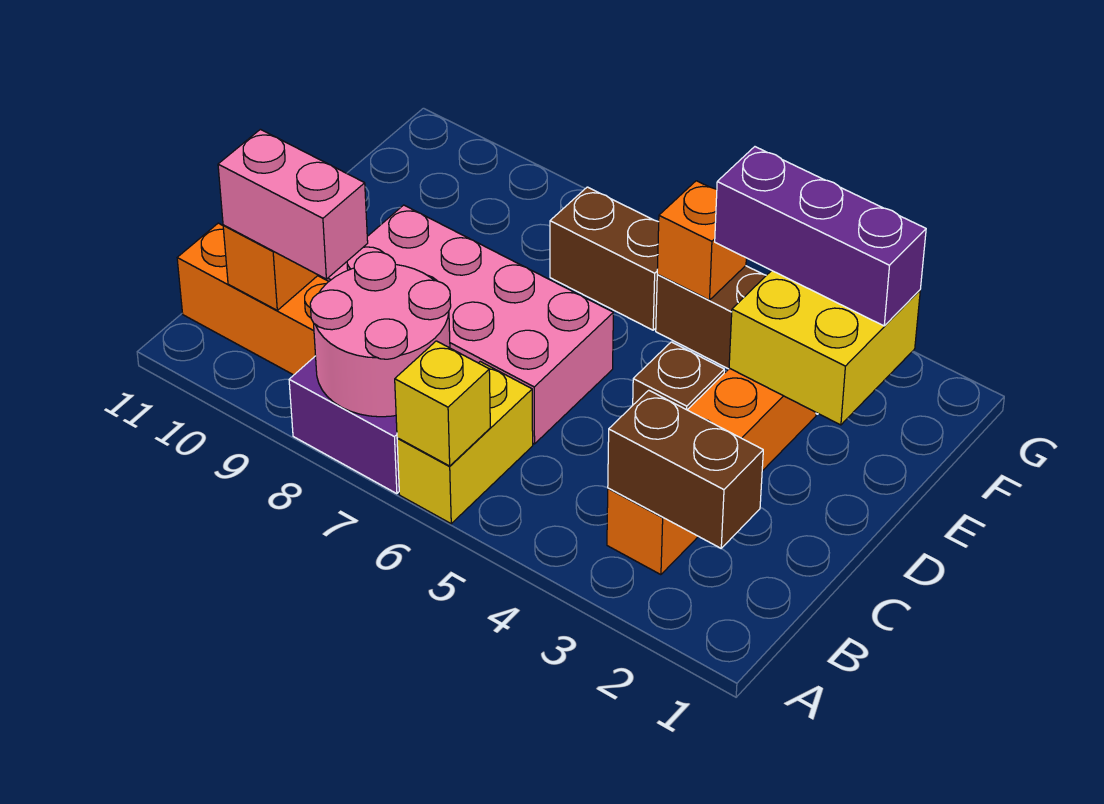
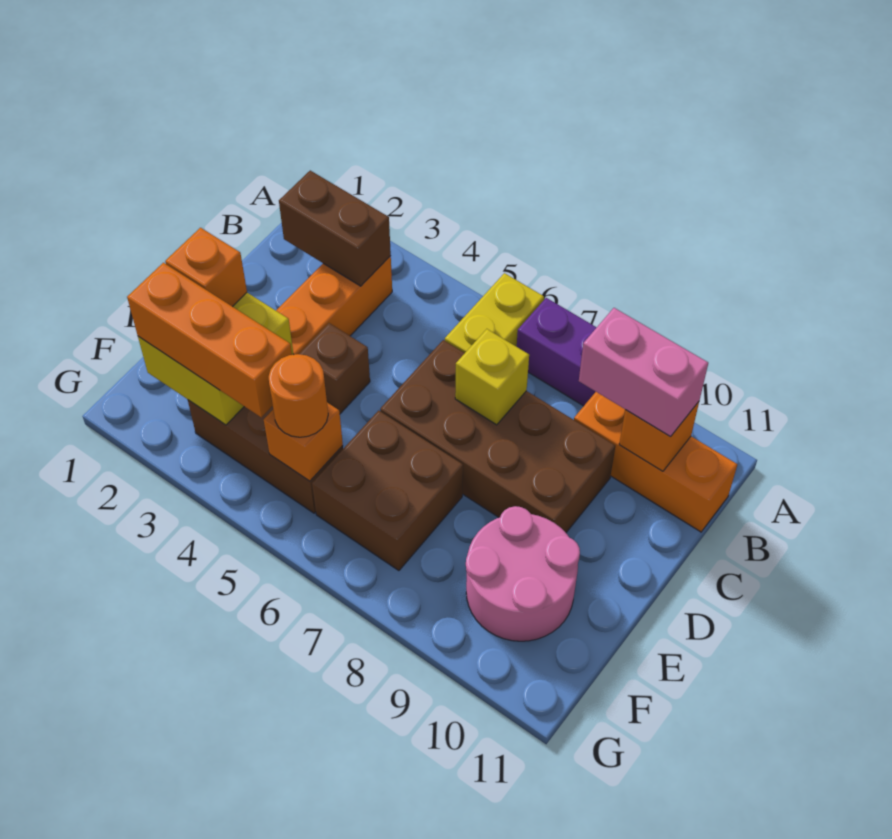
yellow 1x1 brick [395,341,490,466] -> yellow 1x1 brick moved to [455,329,529,425]
pink 2x2 round brick [310,252,451,417] -> pink 2x2 round brick moved to [466,506,580,641]
pink 2x4 brick [323,205,613,444] -> brown 2x4 brick [380,340,615,532]
none -> orange 1x1 brick [165,228,247,307]
purple 1x3 brick [715,147,926,326] -> orange 1x3 brick [127,263,292,417]
none -> orange 1x1 round brick [269,354,328,437]
brown 1x2 brick [550,187,659,330] -> brown 2x2 brick [312,410,463,571]

